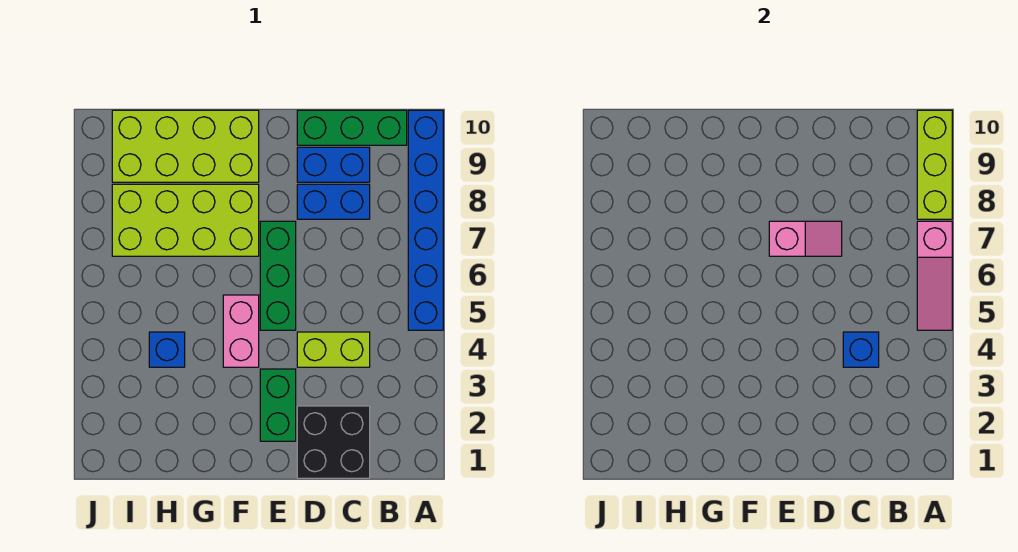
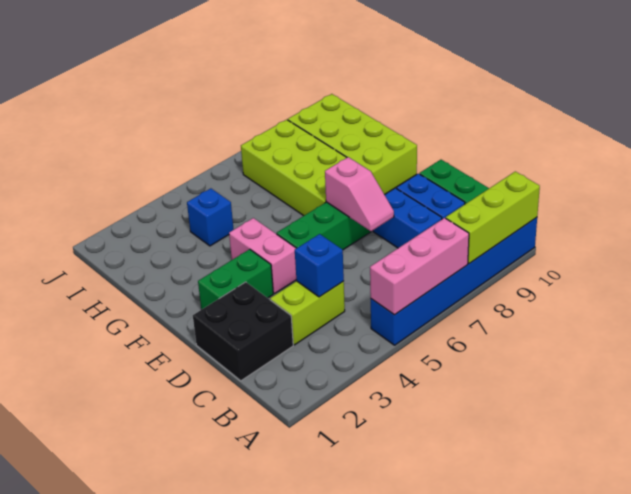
pink 1x3 slope [917,221,952,330] -> pink 1x3 brick [370,218,469,315]
lime 1x2 brick [297,332,370,367] -> lime 1x2 brick turned to [270,281,345,345]
pink 1x2 brick [223,295,259,367] -> pink 1x2 brick turned to [229,218,296,293]

